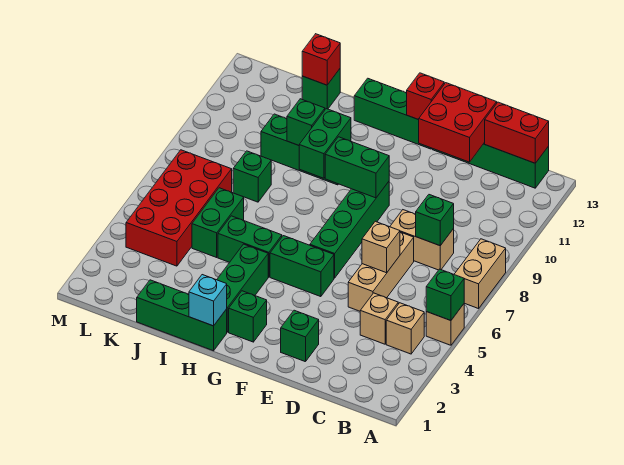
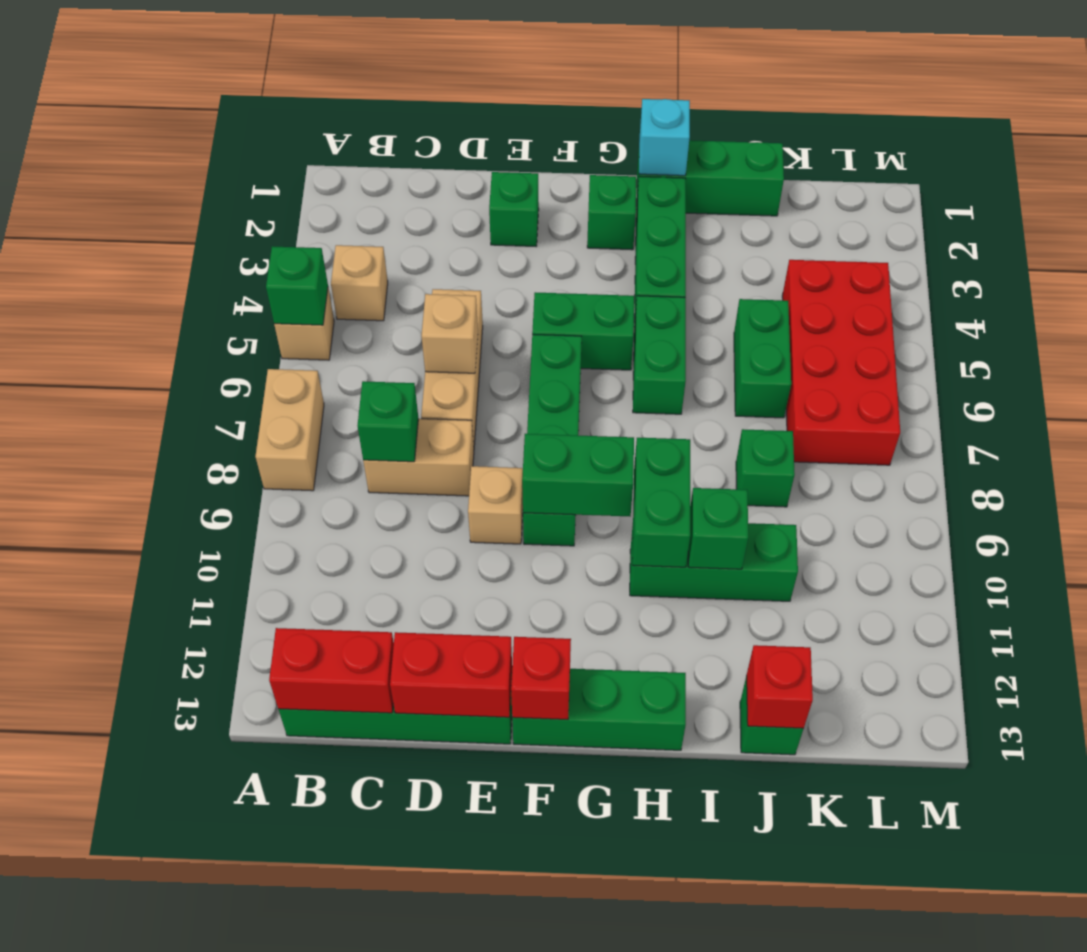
tan 1x1 brick [360,293,398,344] -> tan 1x1 brick moved to [468,466,523,544]
red 2x2 brick [419,83,497,162] -> red 1x2 brick [390,632,512,717]
green 1x2 brick [218,216,282,277] -> green 1x2 brick turned to [633,296,686,414]

